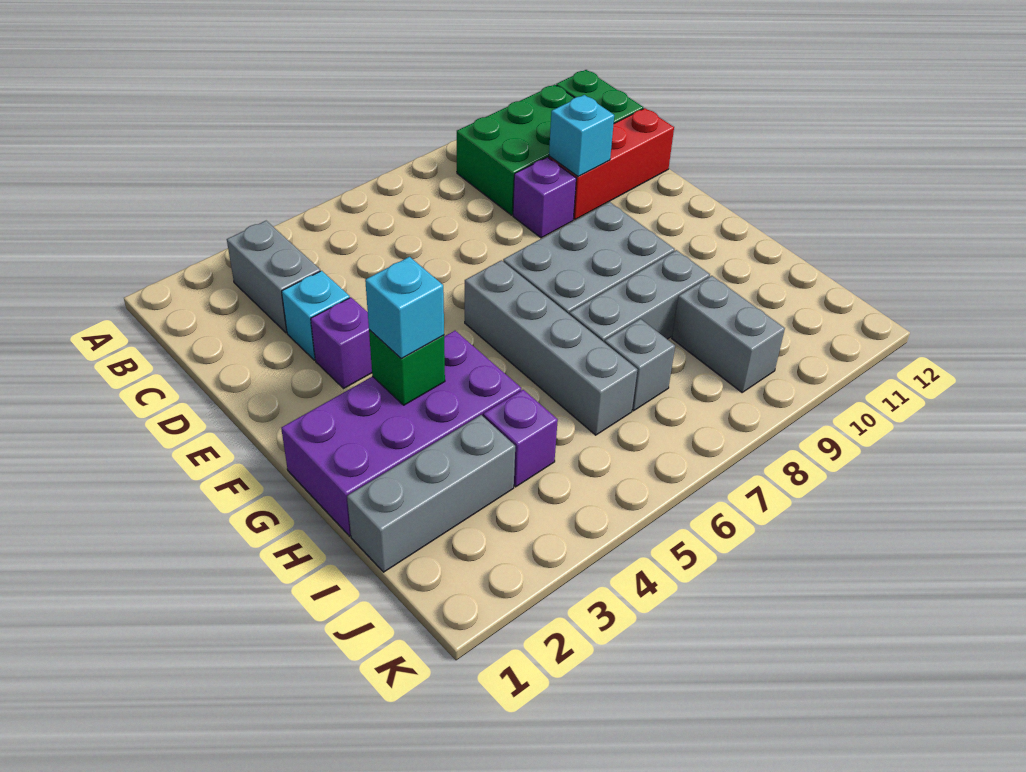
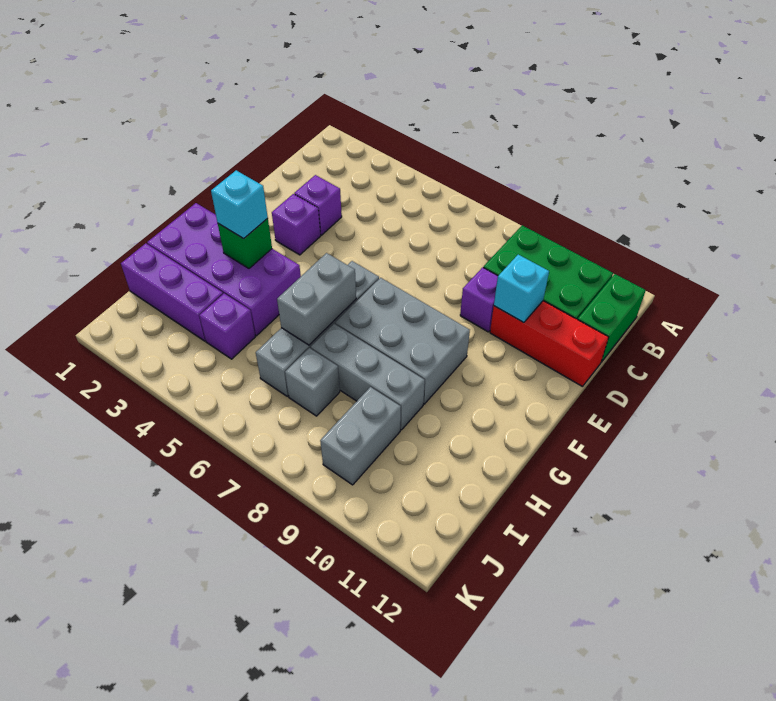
grey 1x2 brick [227,221,320,333] -> grey 1x2 brick moved to [277,253,356,345]
cyan 1x1 brick [282,271,350,360] -> purple 1x1 brick [294,175,342,235]
grey 1x3 brick [347,415,515,572] -> purple 1x3 brick [121,243,223,341]

